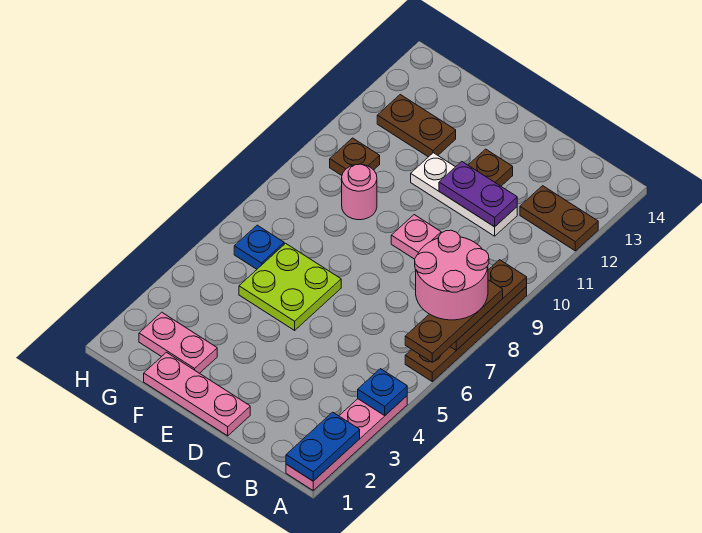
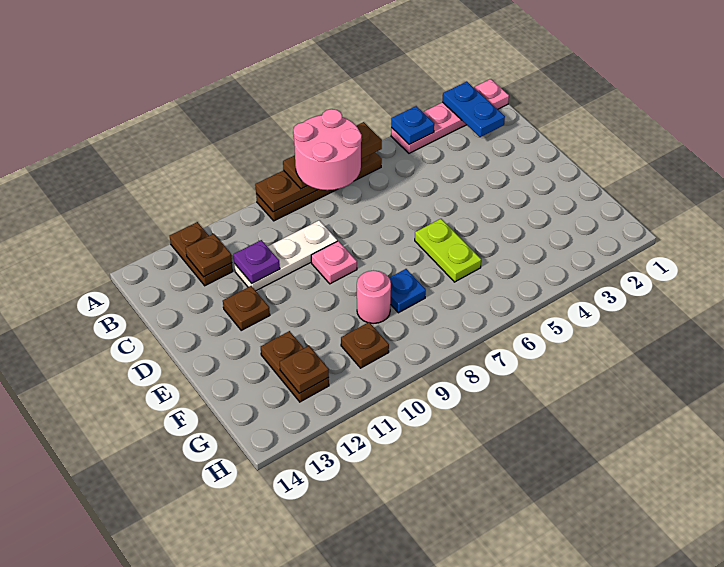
blue 1x2 plate [286,412,360,481] -> blue 1x2 plate turned to [442,82,505,137]
none -> brown 1x1 plate [186,234,232,277]
white 1x3 plate [411,153,517,236] -> white 1x3 plate turned to [234,220,337,291]
purple 1x2 plate [439,162,517,227] -> purple 1x1 plate [233,240,280,283]
pink 1x3 plate [144,352,250,436] -> none
lime 2x2 plate [239,243,341,330] -> lime 1x2 plate [415,219,481,282]
pink 1x2 plate [139,312,217,373] -> none
blue 1x1 plate [234,225,284,269] -> blue 1x1 plate moved to [389,269,426,313]
none -> brown 1x1 plate [280,346,329,393]

